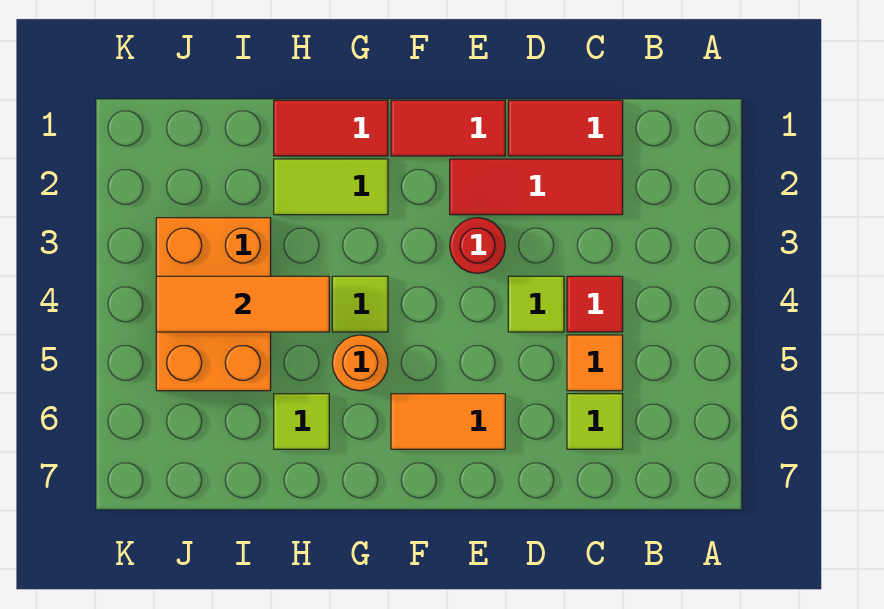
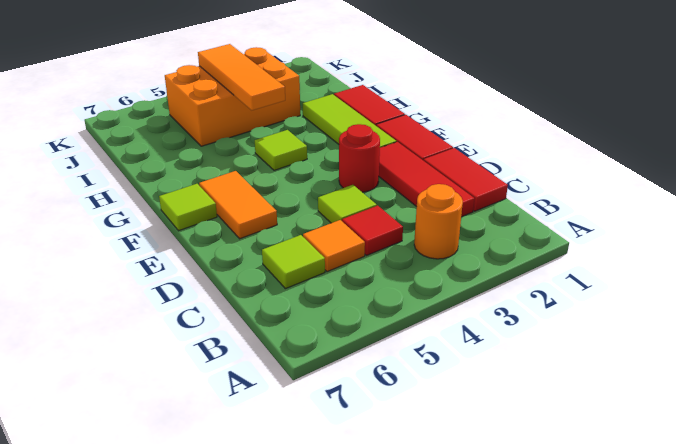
lime 1x2 tile [274,159,388,215] -> lime 1x3 tile [303,94,396,148]
orange 1x1 round brick [332,335,388,391] -> orange 1x1 round brick moved to [414,184,463,259]
lime 1x1 tile [274,394,329,449] -> lime 1x1 tile moved to [159,184,217,231]

